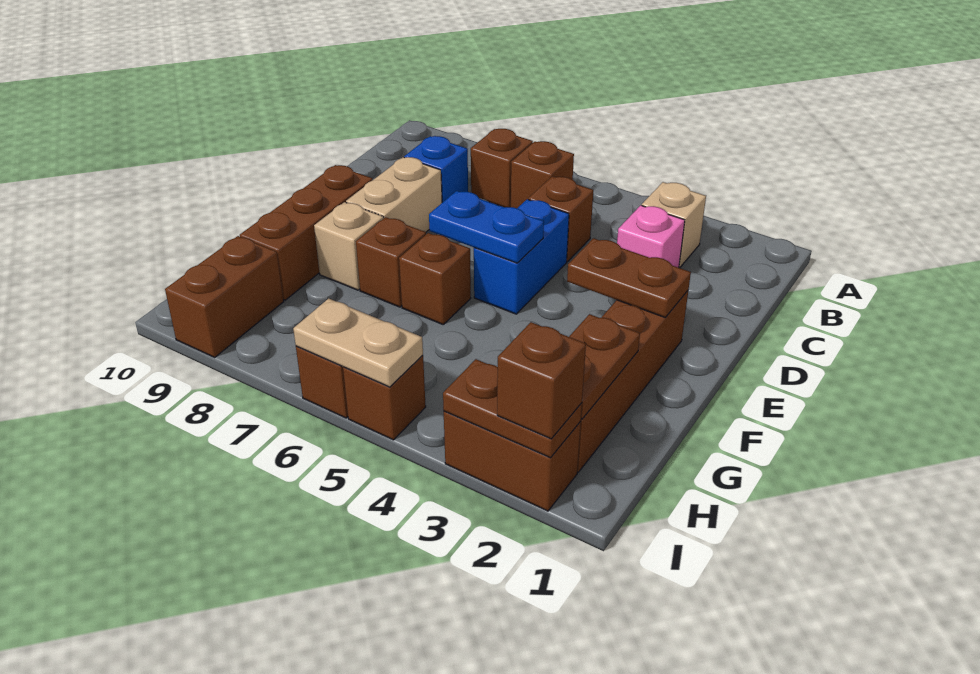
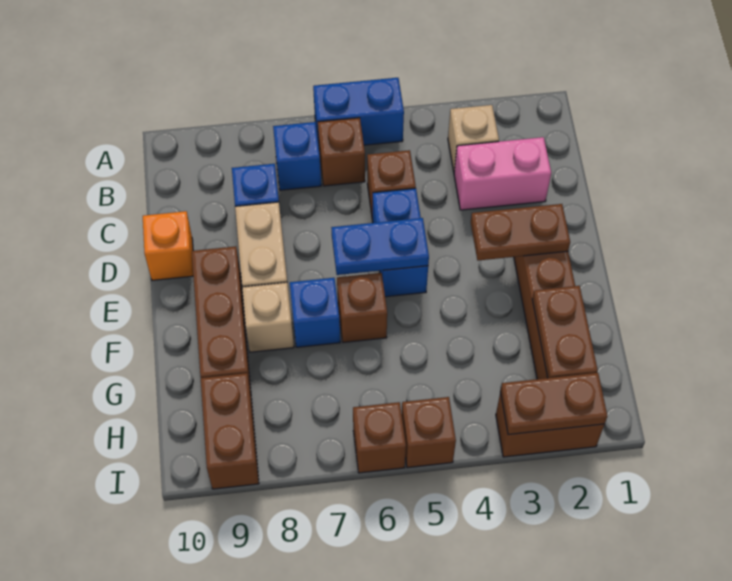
none -> blue 1x2 brick [313,78,404,146]
brown 1x1 brick [471,129,533,207] -> blue 1x1 brick [273,122,321,190]
pink 1x1 brick [617,205,685,268] -> pink 1x2 brick [454,137,551,210]
none -> orange 1x1 brick [143,211,193,280]
brown 1x1 brick [356,217,426,307] -> blue 1x1 brick [290,278,340,347]
brown 1x1 brick [497,322,586,439] -> none
tan 1x2 plate [293,298,423,387] -> none

